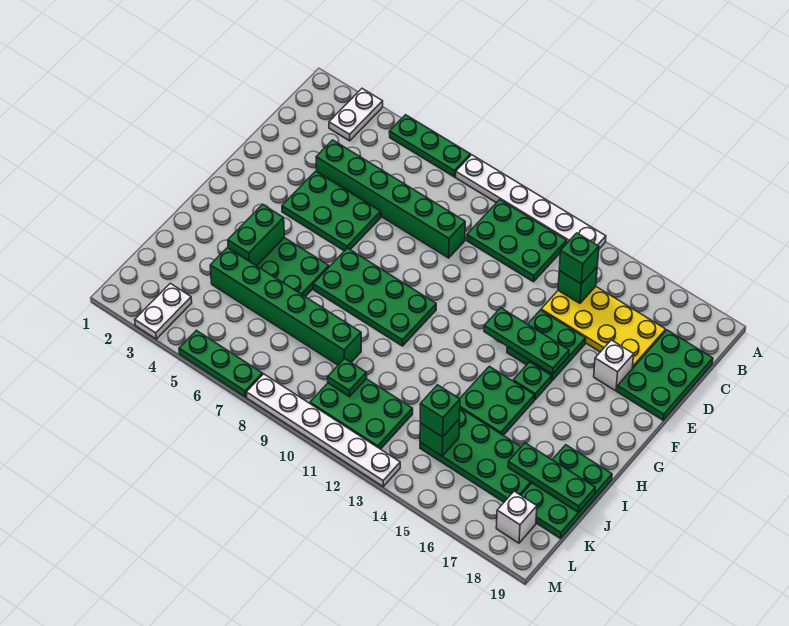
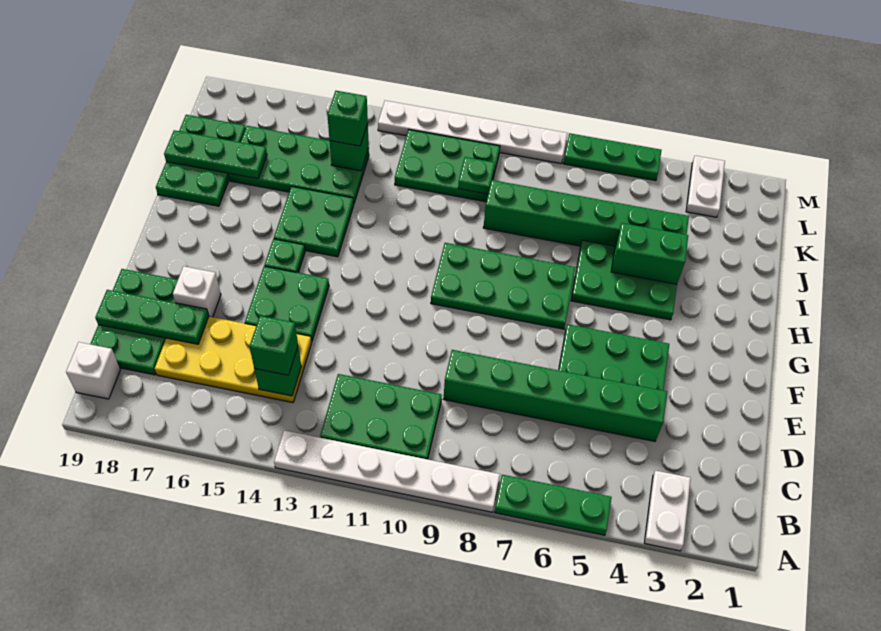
green 1x3 plate [484,308,569,374] -> green 1x3 plate moved to [95,290,209,344]
green 1x2 brick [228,204,284,266] -> green 1x2 brick turned to [611,223,688,284]
white 1x1 brick [496,491,537,543] -> white 1x1 brick moved to [66,342,120,399]

